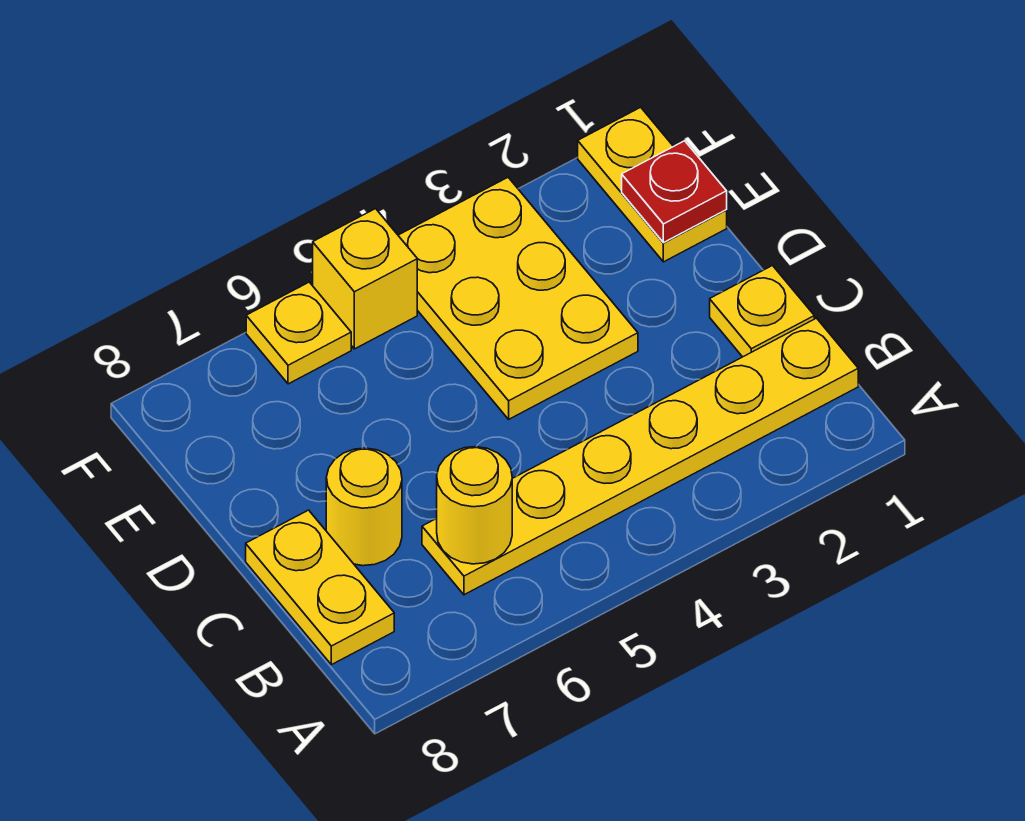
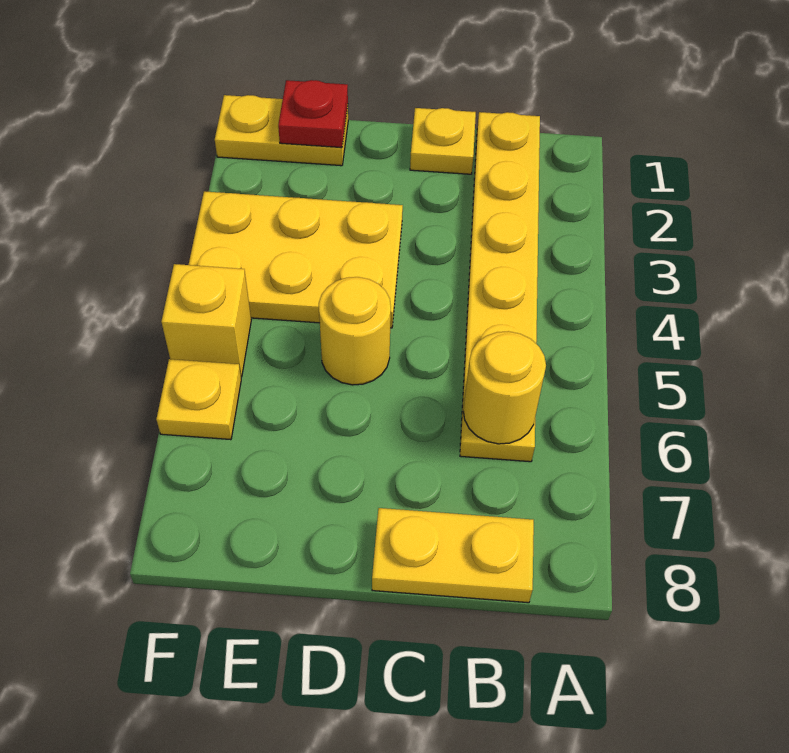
yellow 1x1 round brick [326,448,402,566] -> yellow 1x1 round brick moved to [319,277,391,385]

